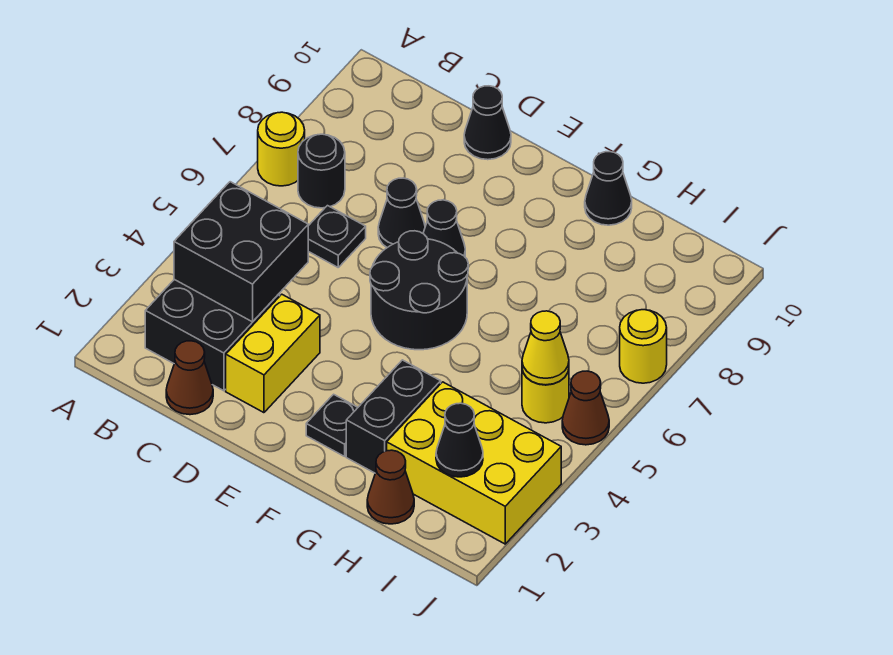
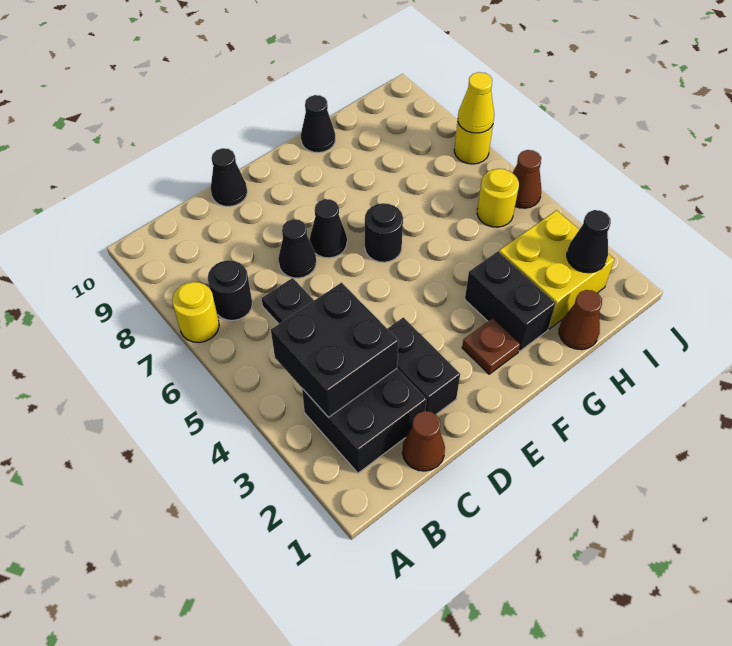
yellow 1x2 brick [226,294,320,413] -> black 1x2 brick [387,317,460,414]
black 2x2 round brick [370,231,468,350] -> black 1x1 round brick [365,203,403,262]
black 1x1 plate [306,394,358,456] -> brown 1x1 plate [462,318,520,374]
yellow 2x3 brick [387,382,561,544] -> yellow 2x2 brick [499,210,614,329]
yellow 1x1 cone [522,311,569,385] -> yellow 1x1 cone moved to [458,72,494,133]

